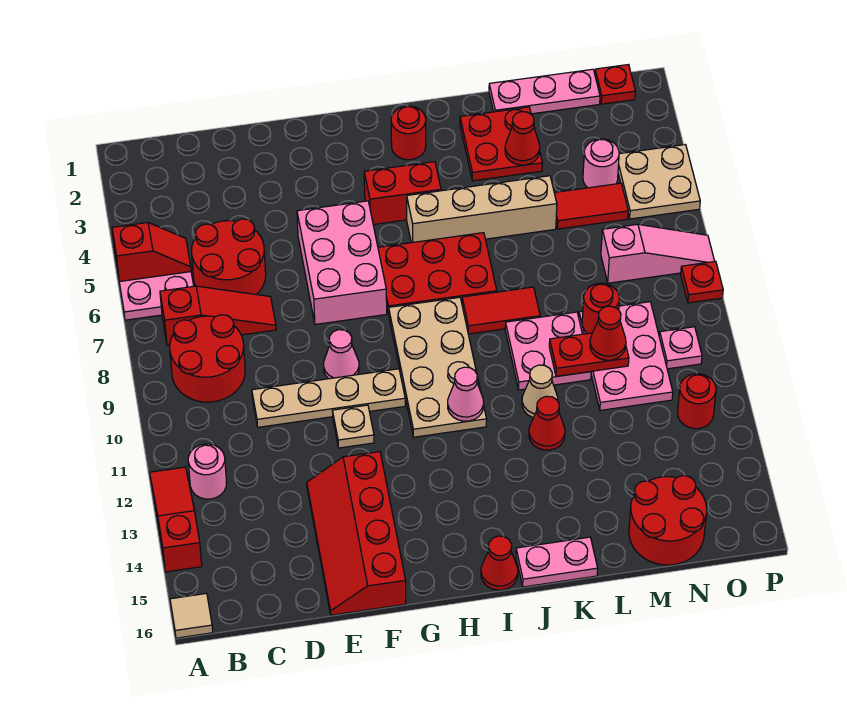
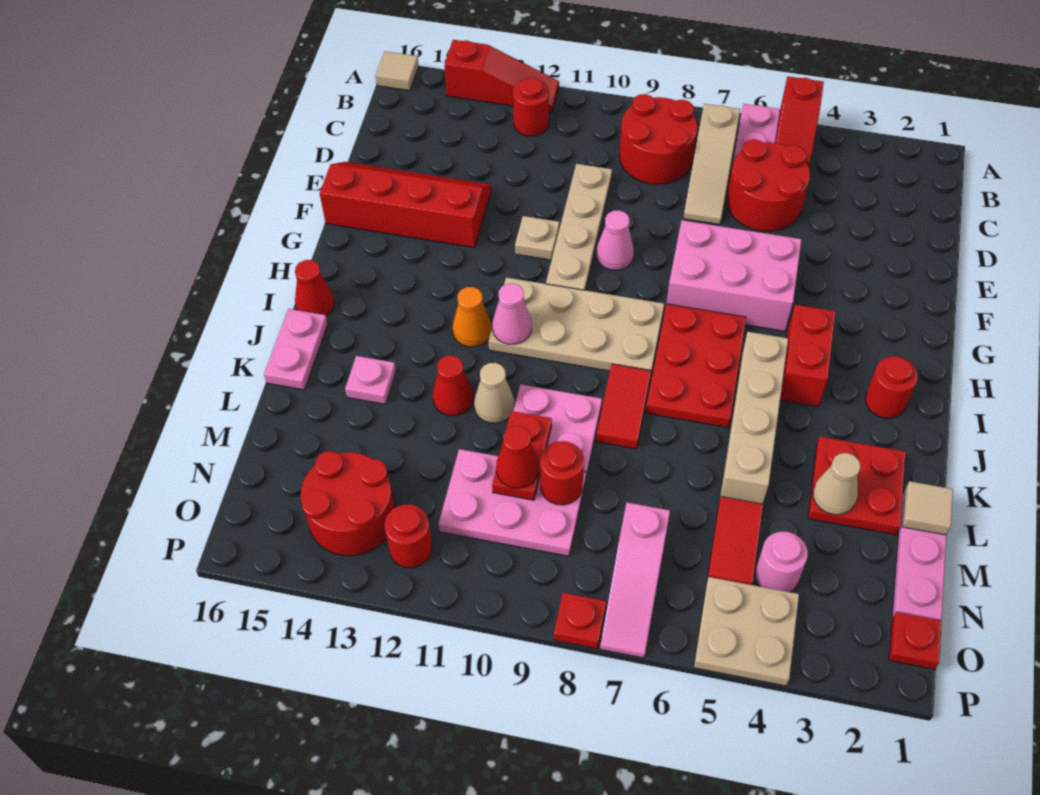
red 1x3 slope [160,286,276,345] -> tan 1x3 slope [683,104,740,224]
pink 1x1 round brick [188,444,226,499] -> red 1x1 round brick [513,78,549,136]
none -> orange 1x1 cone [453,287,492,347]
none -> tan 1x1 tile [902,481,953,535]
red 1x1 cone [505,112,540,165] -> tan 1x1 cone [813,453,861,515]
red 2x2 round brick [629,476,707,565] -> red 2x2 round brick moved to [301,451,395,556]
pink 1x1 plate [659,327,702,369] -> pink 1x1 plate moved to [345,356,396,404]

